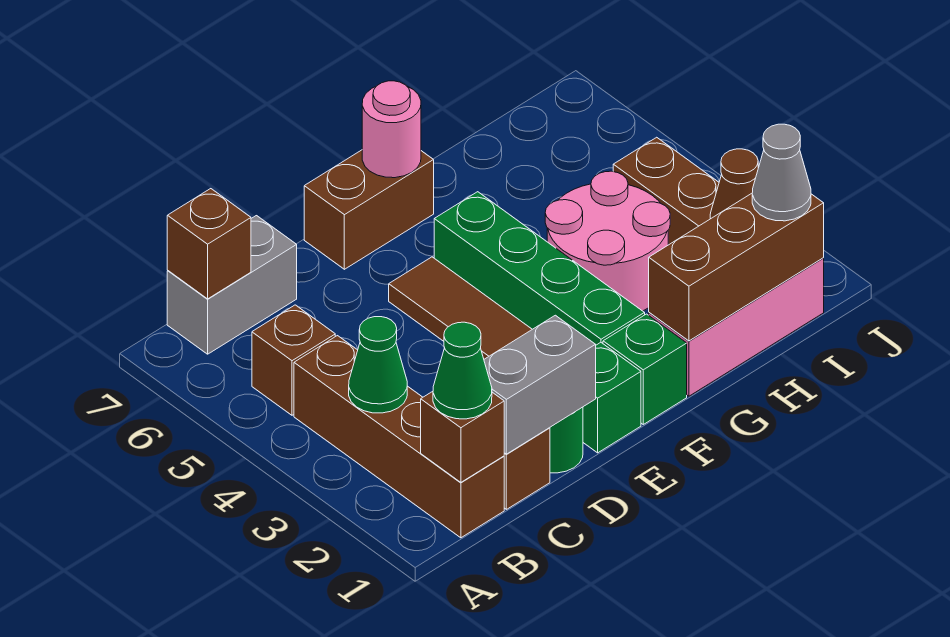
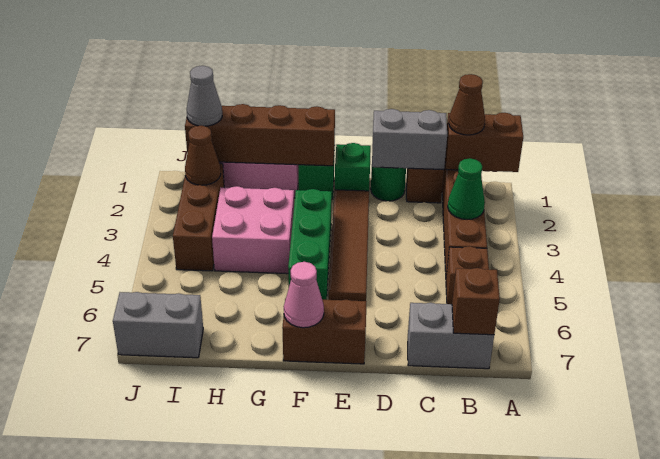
brown 1x1 brick [421,391,504,482] -> brown 1x2 brick [445,113,523,172]
green 1x1 cone [433,322,492,419] -> brown 1x1 cone [449,74,485,135]
green 1x4 brick [434,192,645,345] -> green 1x3 brick [288,189,332,300]
pink 1x1 round brick [362,81,421,178] -> pink 1x1 cone [284,262,324,328]
brown 1x3 brick [649,193,824,341] -> brown 1x4 brick [185,104,335,166]
pink 2x2 round brick [545,171,670,311] -> pink 2x2 brick [212,186,294,274]
none -> grey 1x2 brick [113,292,203,358]

